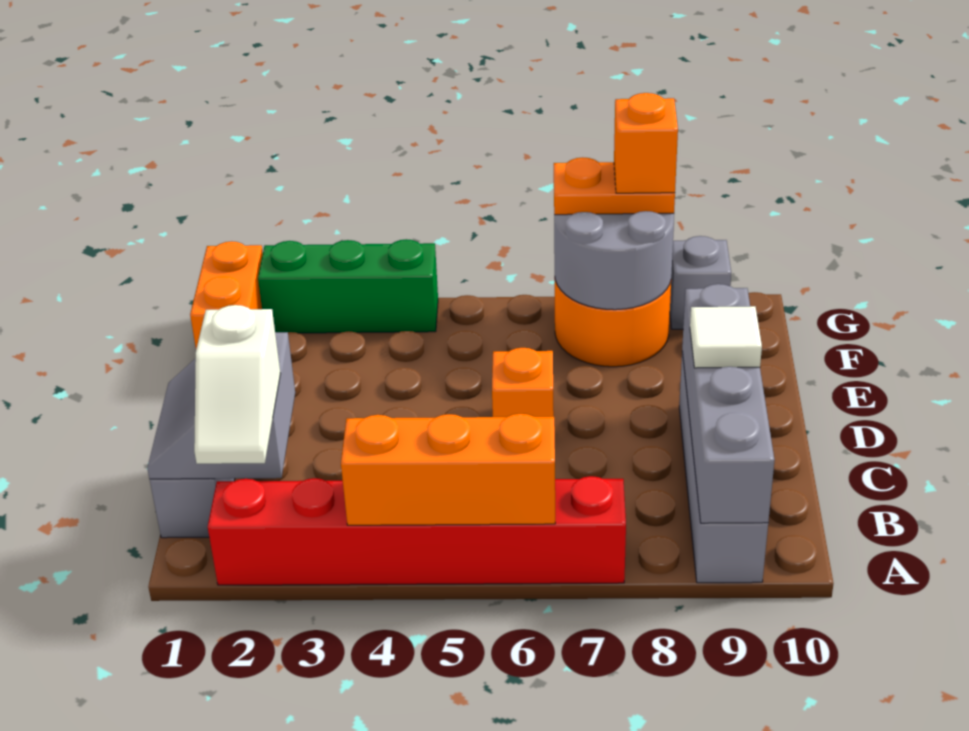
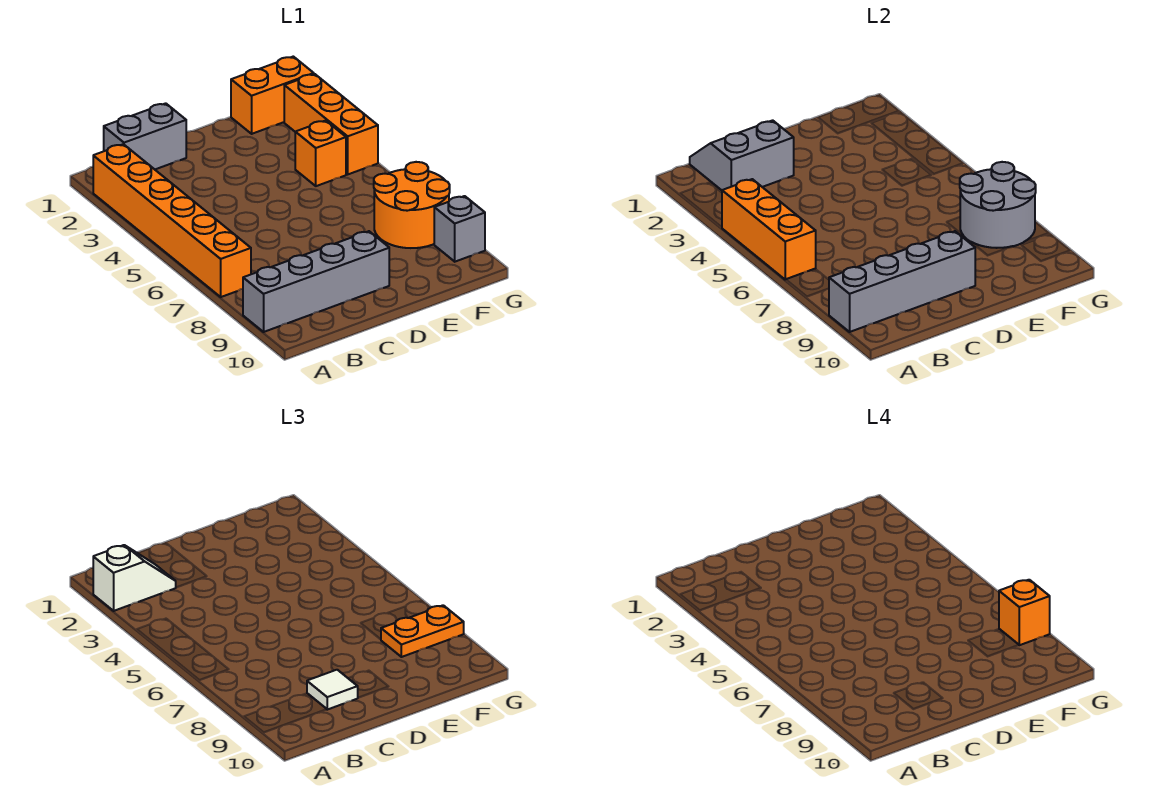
red 1x6 brick [208,476,626,585] -> orange 1x6 brick [93,144,251,297]
white 1x2 slope [194,305,281,464] -> white 1x2 slope turned to [93,545,176,611]
orange 1x1 brick [492,348,554,417] -> orange 1x1 brick moved to [295,121,346,186]
green 1x3 brick [258,239,438,333] -> orange 1x3 brick [284,74,378,174]
orange 1x2 plate [554,157,675,215] -> orange 1x2 plate turned to [381,605,464,657]

